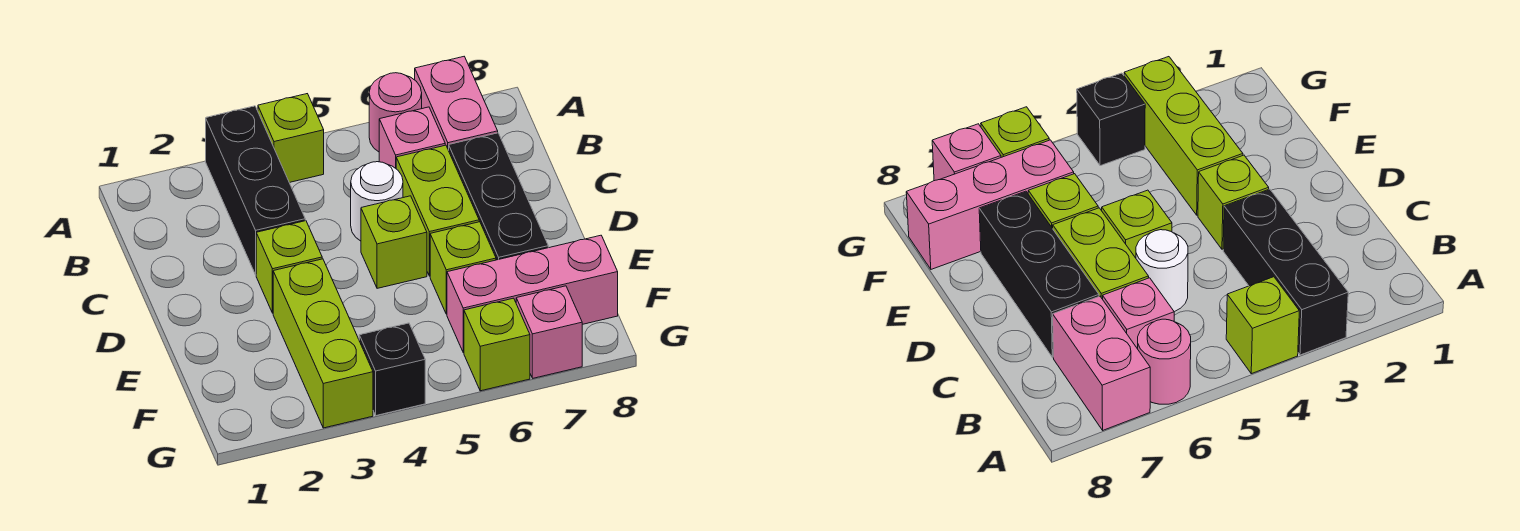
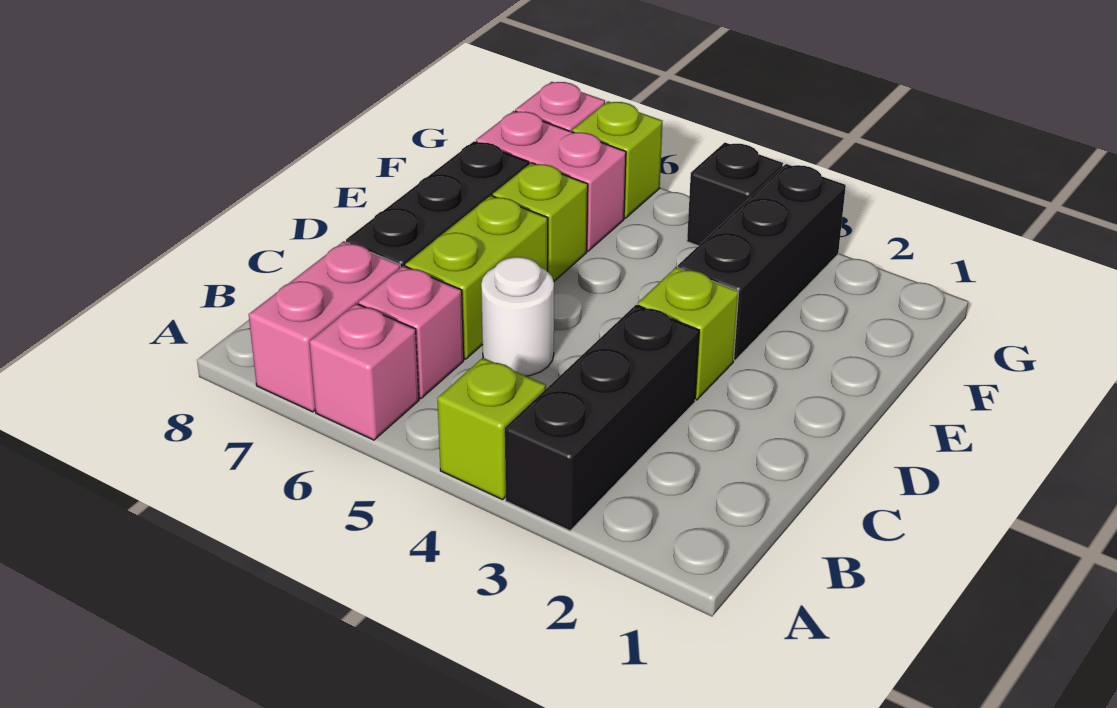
pink 1x1 round brick [369,73,422,152] -> pink 1x1 brick [309,304,419,440]
lime 1x1 brick [361,196,427,288] -> none
lime 1x3 brick [273,259,373,428] -> black 1x3 brick [678,164,846,360]
pink 1x3 brick [447,235,618,353] -> pink 1x2 brick [476,111,626,251]

